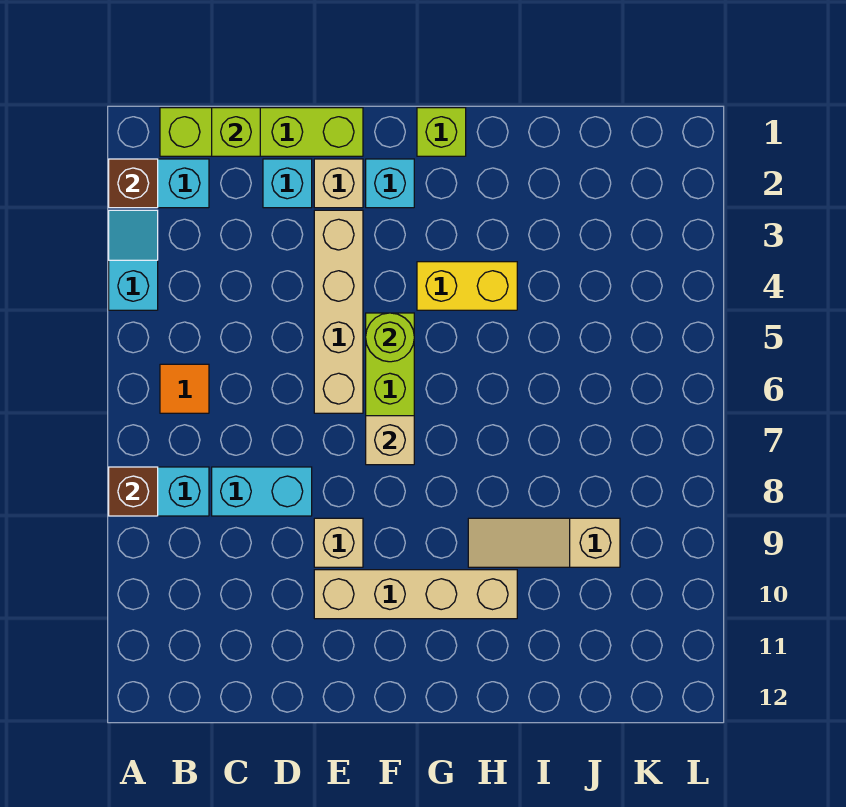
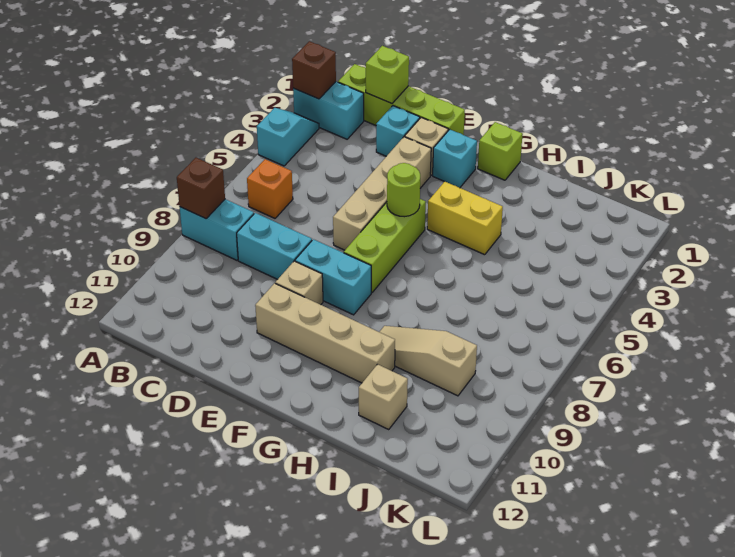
orange 1x1 tile [160,364,209,413] -> orange 1x1 brick [247,159,293,218]
none -> cyan 1x2 brick [295,239,371,315]
tan 1x1 brick [366,416,414,465] -> tan 1x1 brick moved to [359,364,408,429]

